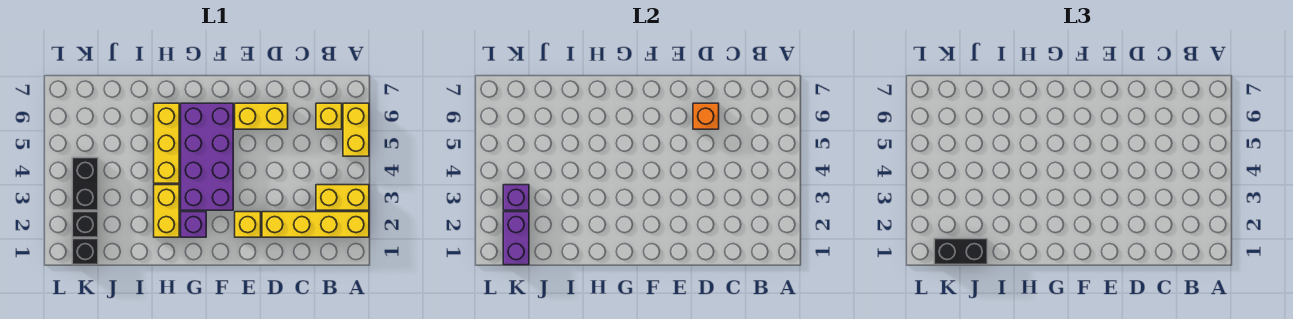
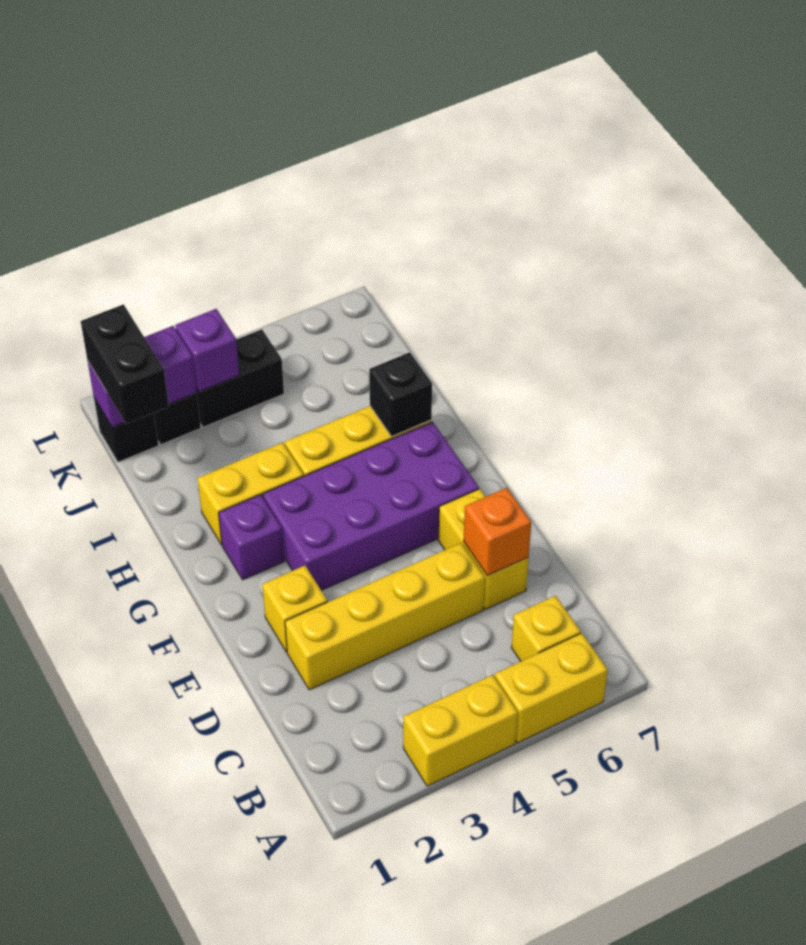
yellow 1x4 brick [262,212,369,237] -> yellow 1x4 brick turned to [285,543,485,690]
yellow 1x2 brick [316,185,369,210] -> yellow 1x2 brick turned to [403,675,518,786]
none -> black 1x1 brick [369,352,432,437]

